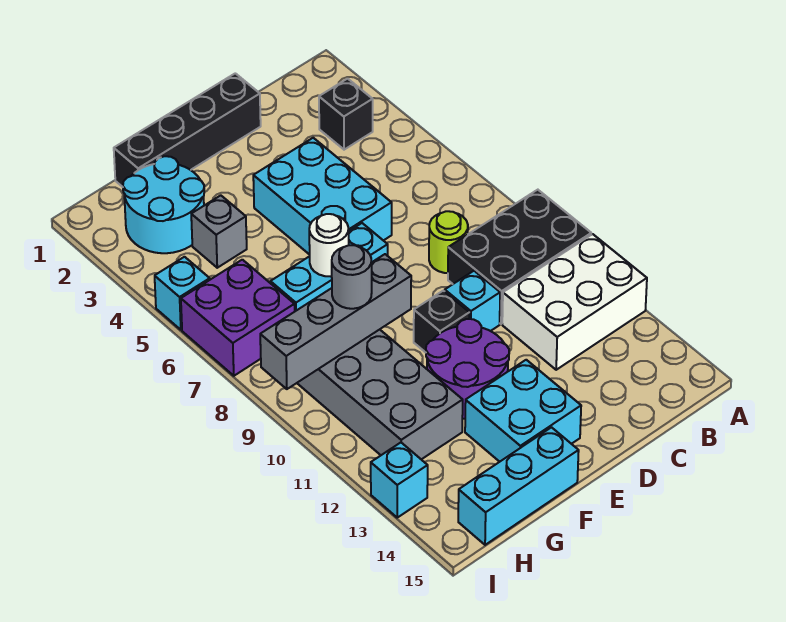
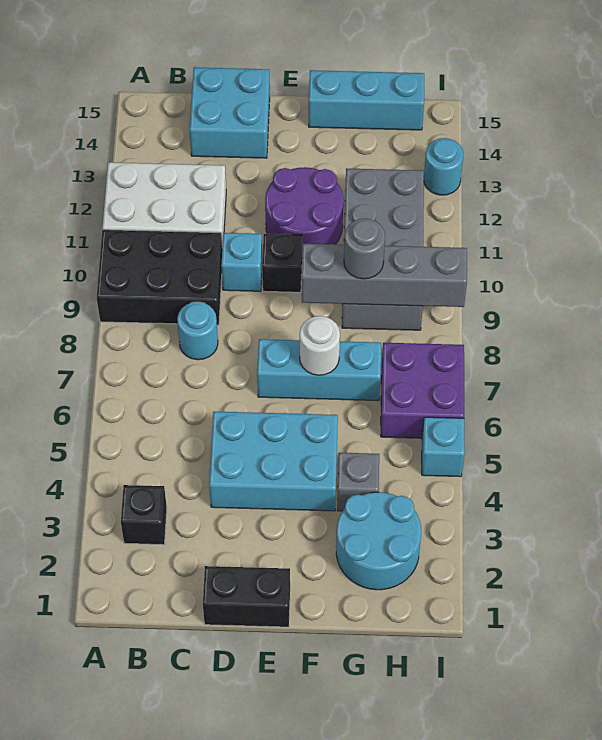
lime 1x1 round brick [429,211,468,273] -> cyan 1x1 round brick [177,302,218,360]
black 1x4 brick [114,73,261,187] -> black 1x2 brick [203,566,290,627]
cyan 2x3 brick [253,138,392,255] -> cyan 2x3 brick turned to [209,412,338,511]
cyan 2x2 brick [465,360,581,462] -> cyan 2x2 brick moved to [190,67,270,158]
cyan 1x1 brick [371,443,428,518] -> cyan 1x1 round brick [424,138,463,195]

